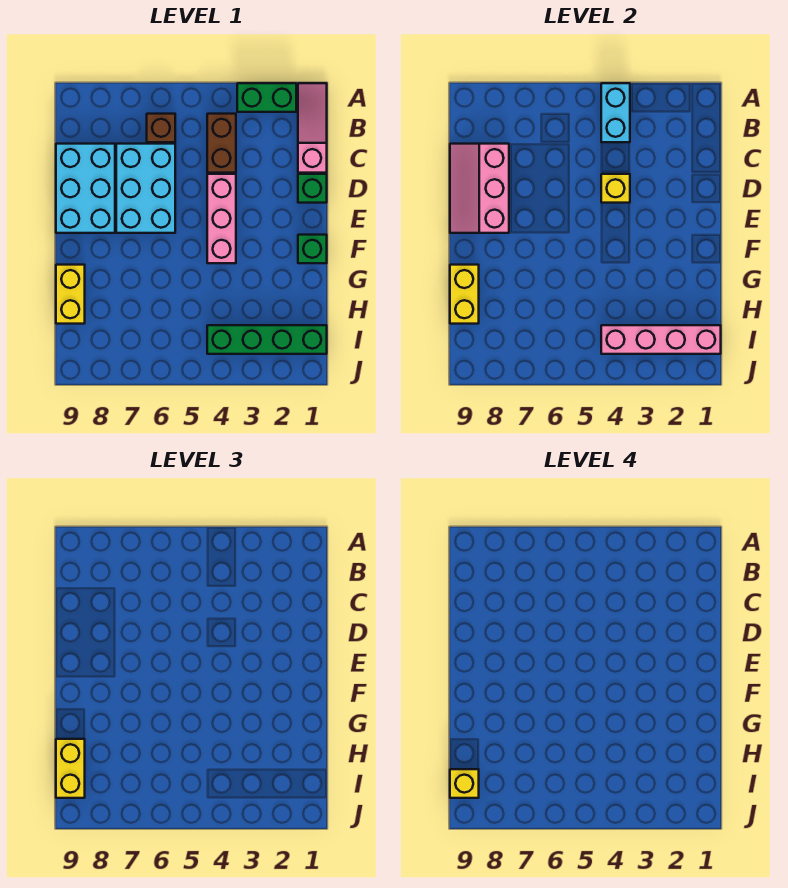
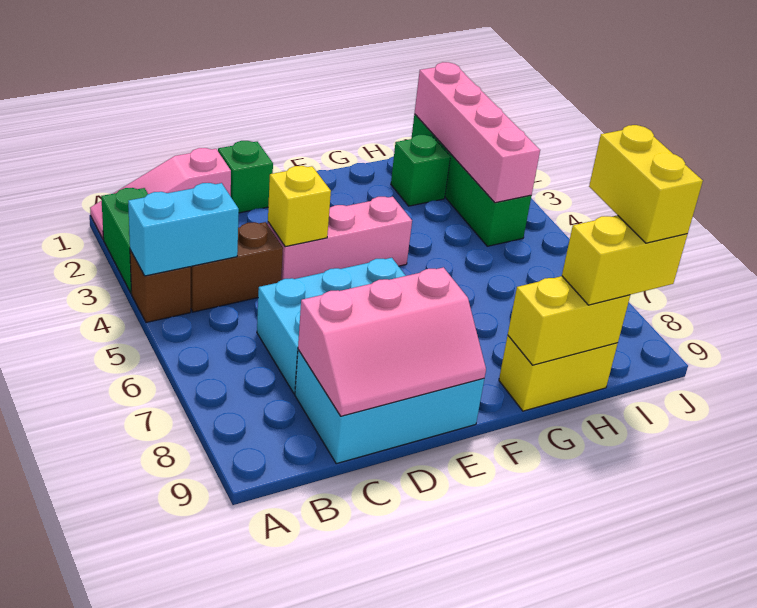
brown 1x1 brick [147,114,175,142] -> brown 1x1 brick moved to [130,250,191,323]
green 1x1 brick [298,235,327,263] -> green 1x1 brick moved to [391,135,450,206]
yellow 1x1 brick [450,769,479,798] -> yellow 1x2 brick [589,125,703,243]

